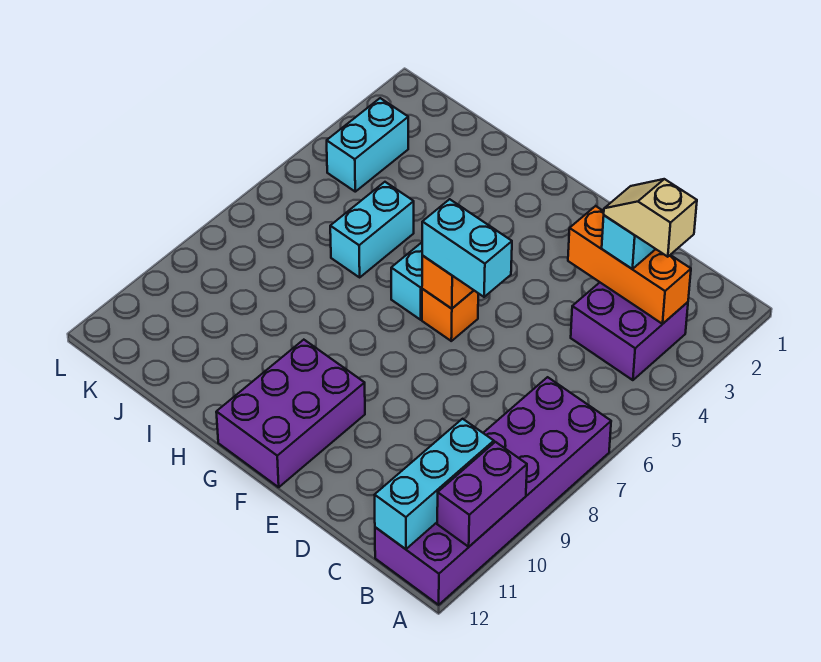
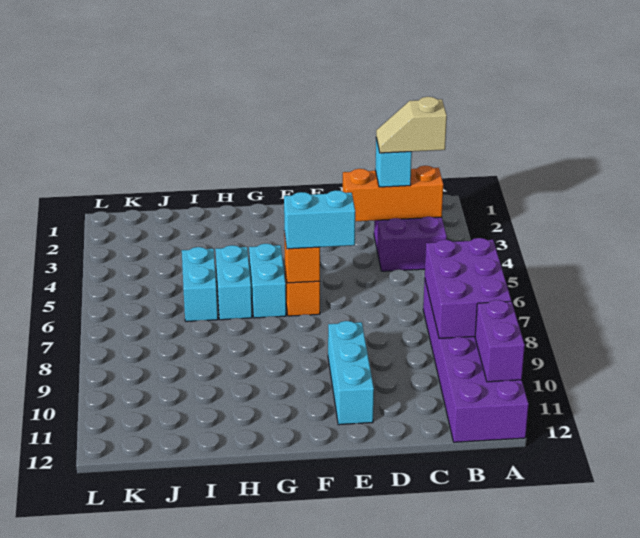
cyan 1x3 brick [375,419,494,549] -> cyan 1x3 brick moved to [328,321,374,425]
purple 2x3 brick [216,340,365,487] -> purple 2x3 brick moved to [425,238,511,339]
cyan 1x2 brick [327,98,408,192] -> cyan 1x2 brick moved to [215,245,252,320]

